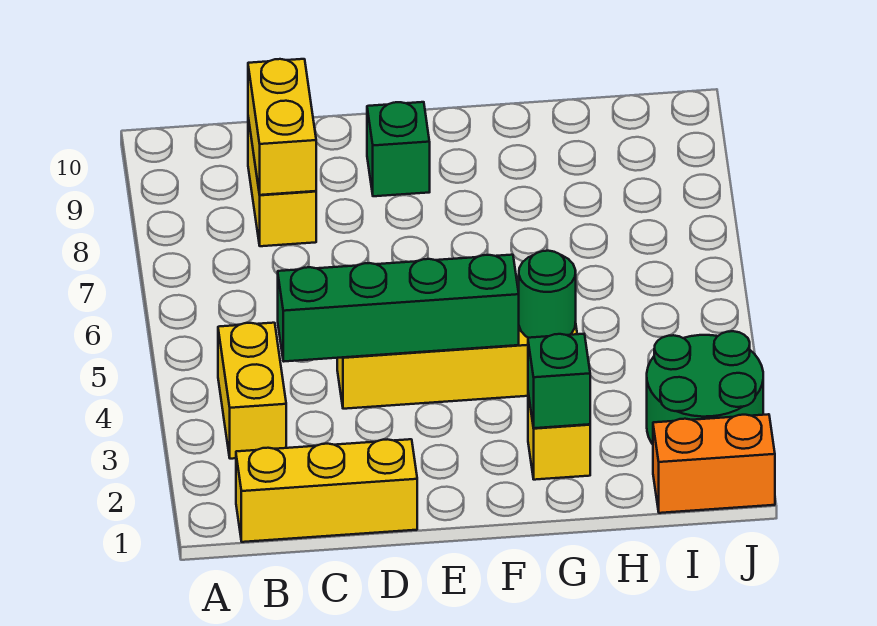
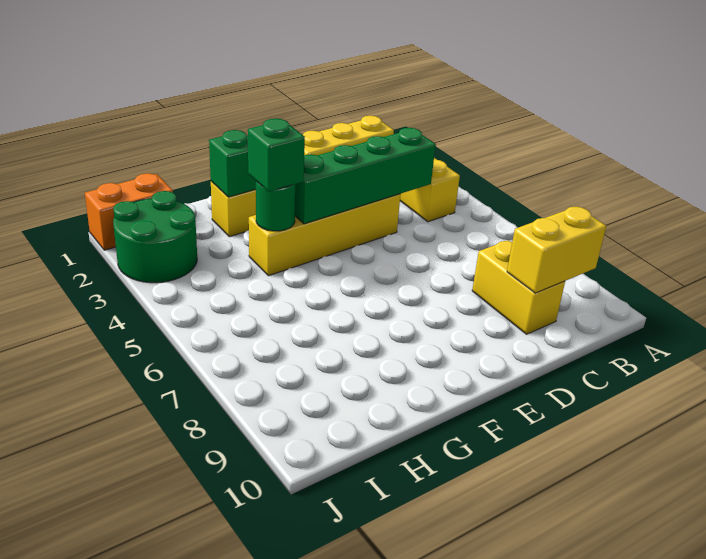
yellow 1x2 brick [248,59,316,195] -> yellow 1x2 brick turned to [507,207,606,293]
green 1x1 brick [367,102,430,196] -> green 1x1 brick moved to [248,118,305,192]

